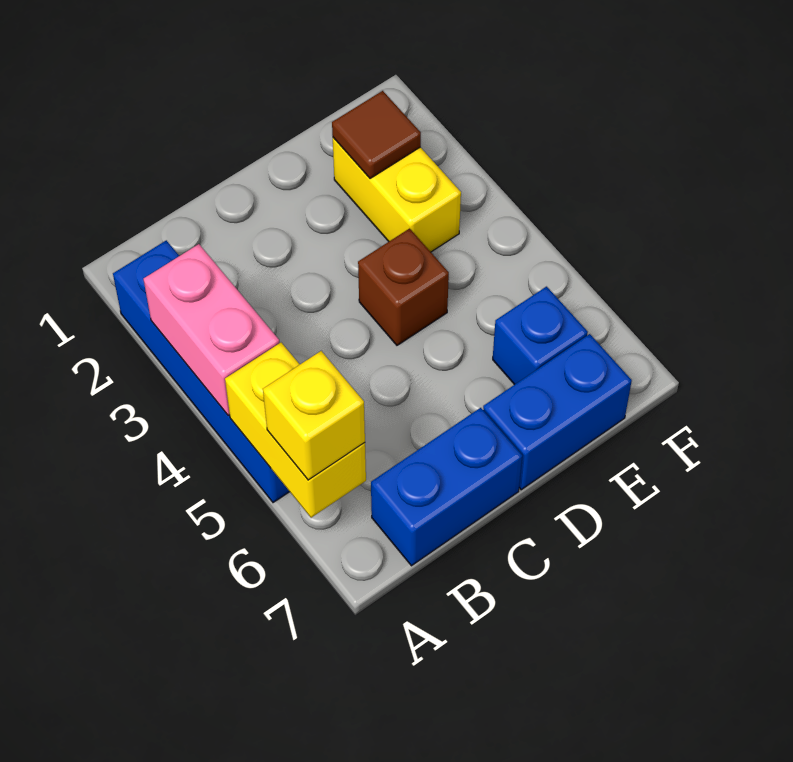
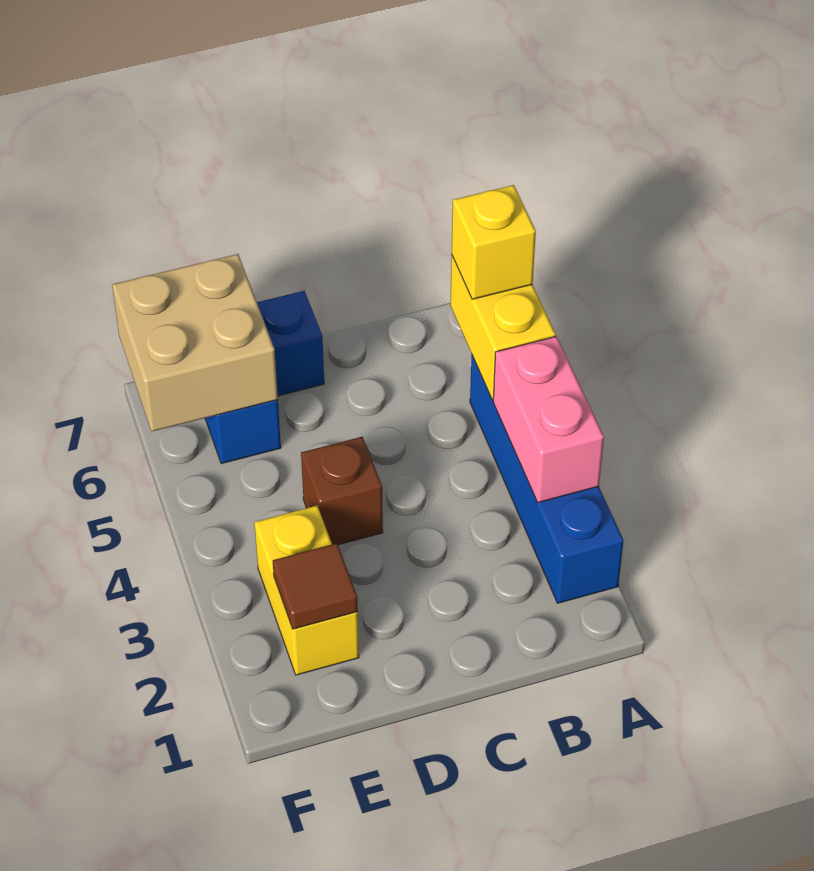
blue 1x2 brick [371,408,522,566] -> none
none -> tan 2x2 brick [112,254,278,431]

